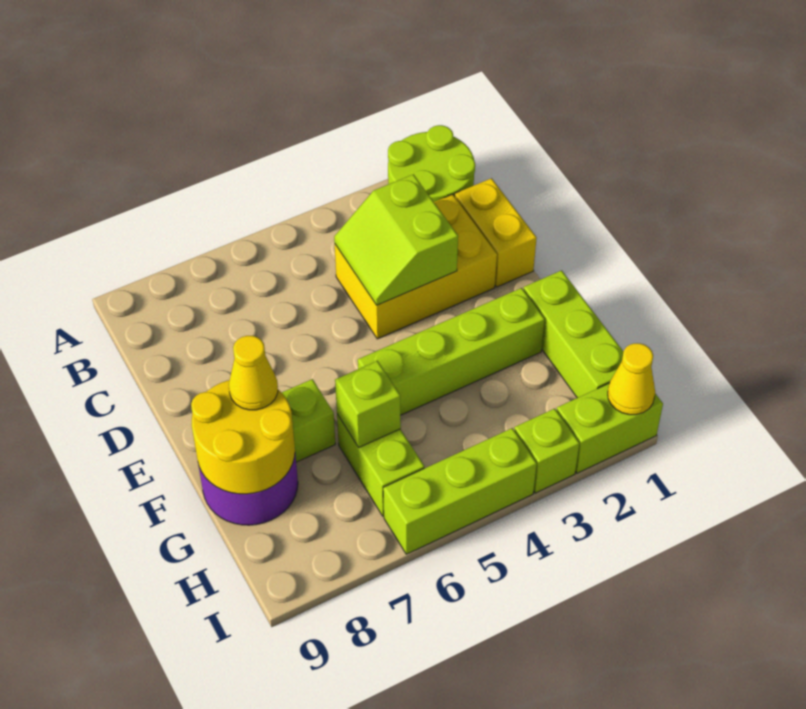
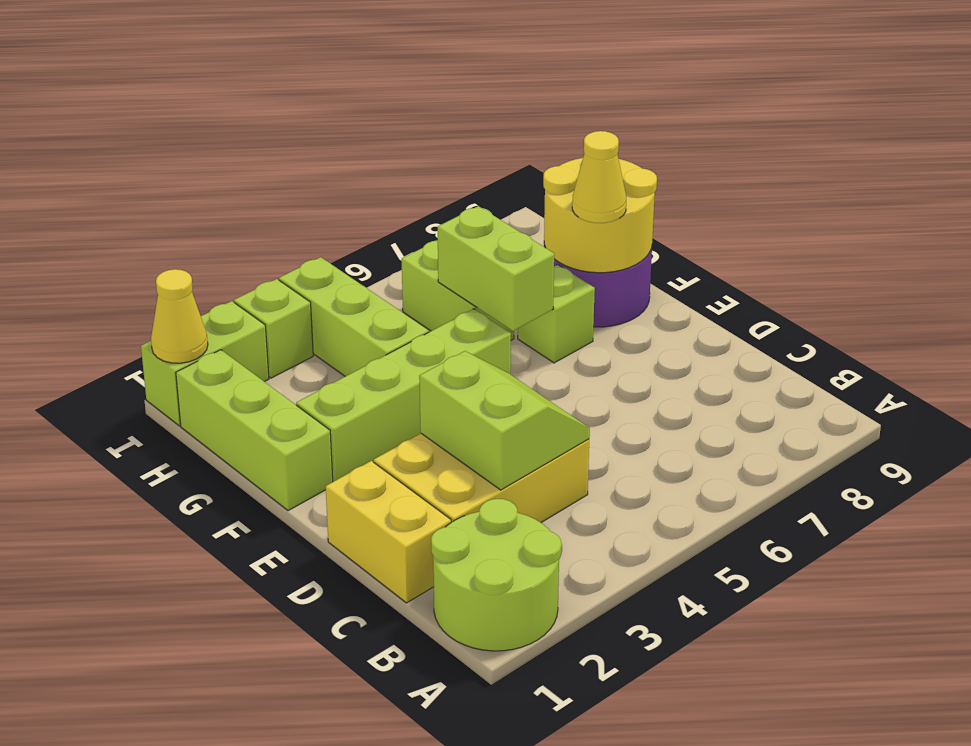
lime 1x1 brick [335,361,401,447] -> lime 1x2 brick [438,206,554,331]
lime 1x3 brick [383,428,537,554] -> lime 1x3 brick turned to [279,257,429,376]

